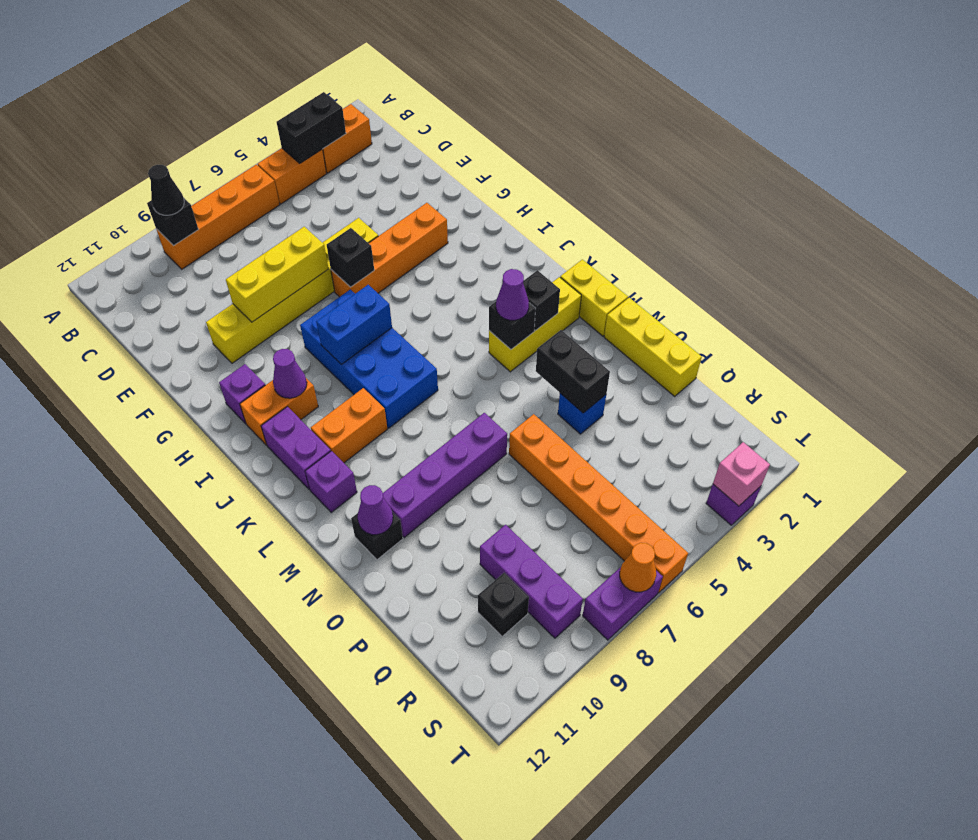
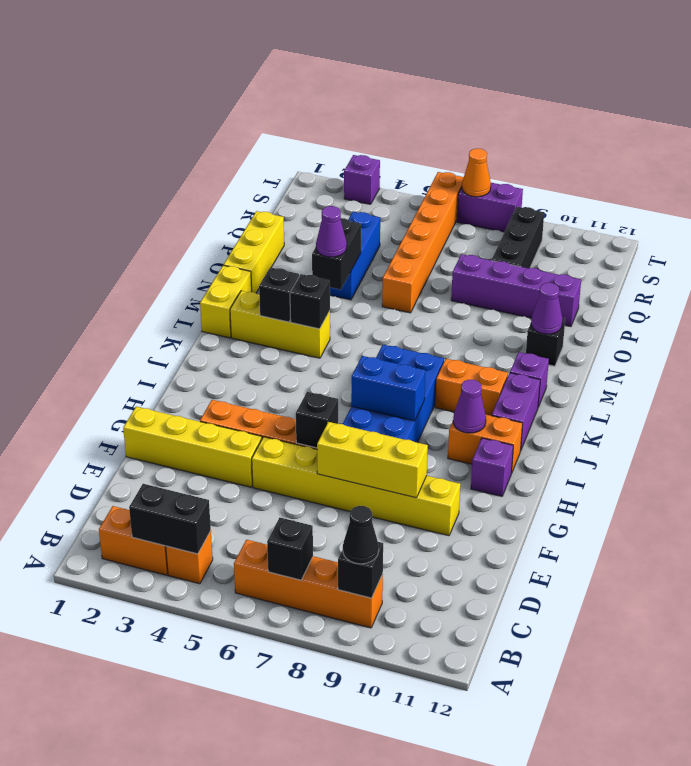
orange 1x2 brick [258,148,326,204] -> orange 1x1 brick [166,531,213,584]
none -> yellow 1x4 brick [123,407,262,487]
purple 1x1 cone [496,269,529,320] -> purple 1x1 cone moved to [316,206,347,257]
purple 1x4 brick [383,413,507,537] -> purple 1x4 brick moved to [451,254,581,327]
blue 1x1 brick [558,393,606,434] -> blue 1x3 brick [330,212,380,300]
purple 1x3 brick [480,525,583,638] -> black 1x3 brick [492,207,544,268]
black 1x1 brick [478,573,529,636] -> black 1x1 brick moved to [267,518,313,580]
pink 1x1 brick [713,442,770,506] -> none

